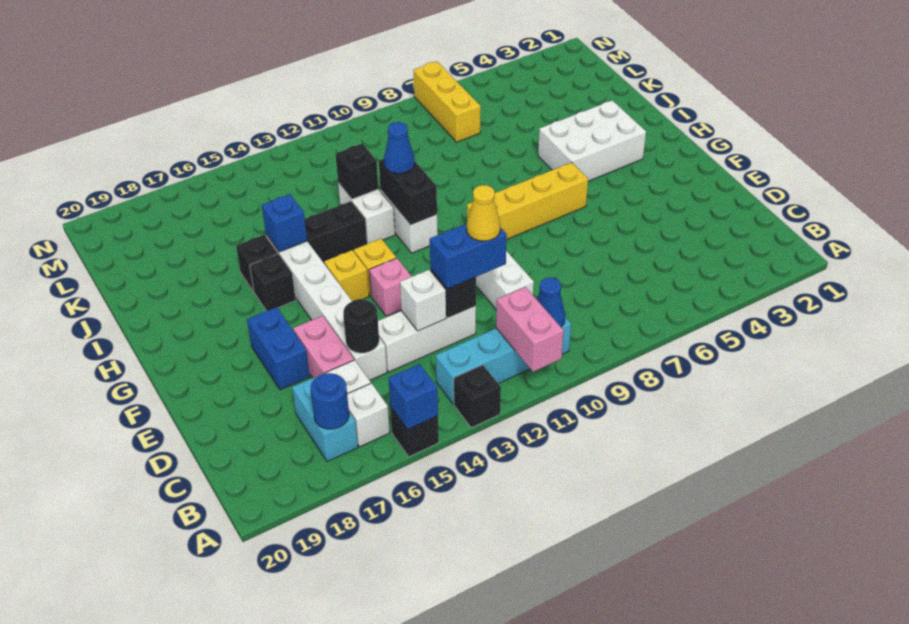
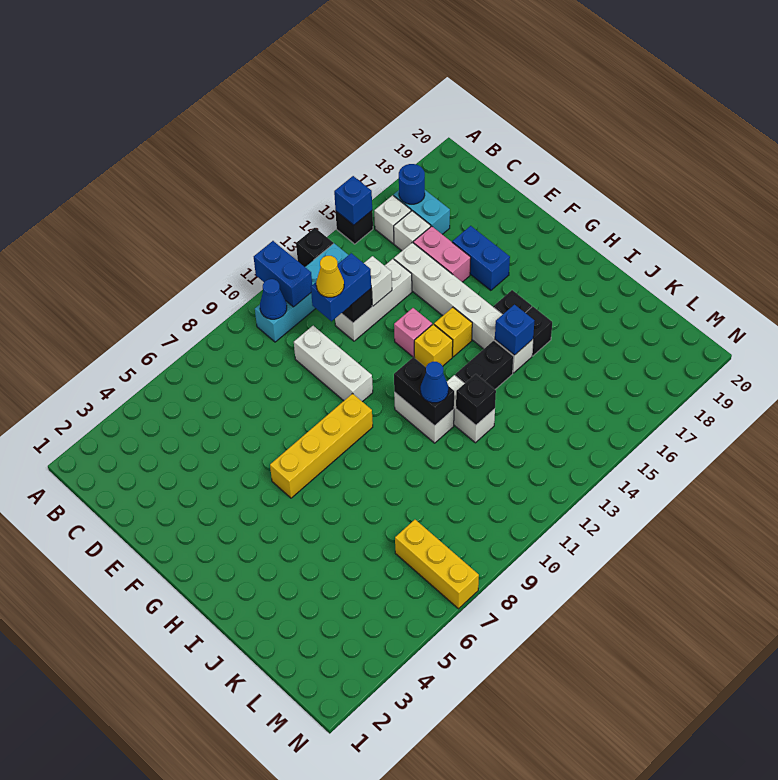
pink 1x2 brick [496,287,564,372] -> blue 1x2 brick [254,241,312,307]
black 1x1 round brick [343,299,379,353] -> none
white 2x3 brick [538,100,646,181] -> none

